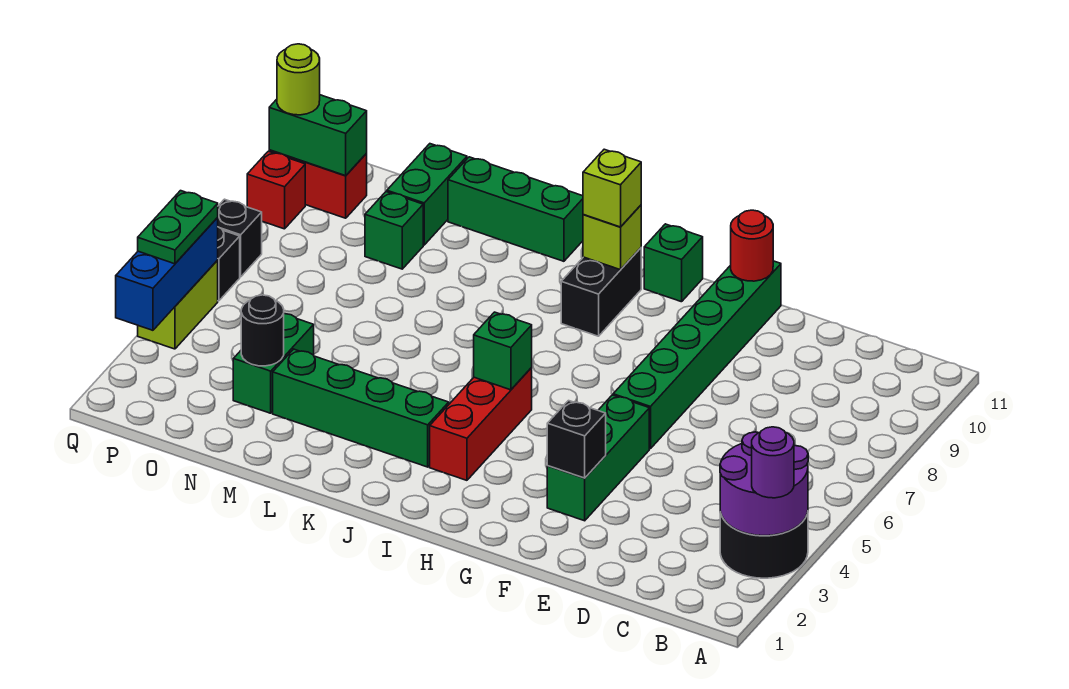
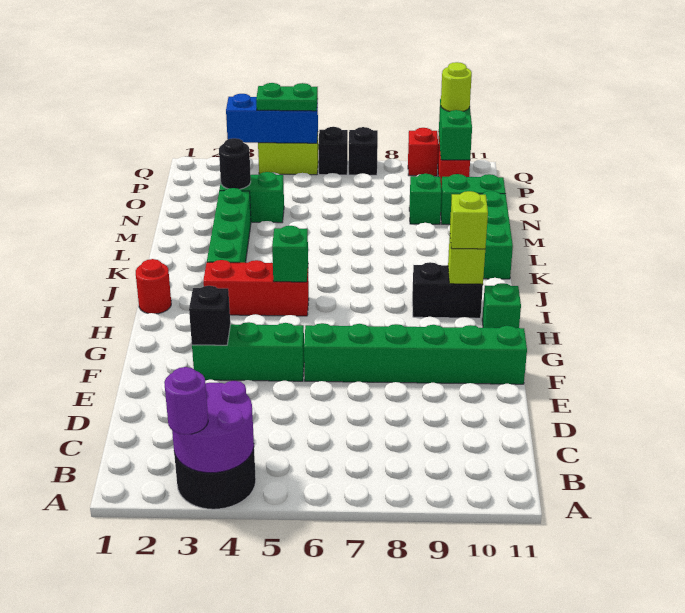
red 1x1 round brick [731,210,773,281] -> red 1x1 round brick moved to [136,259,171,314]

